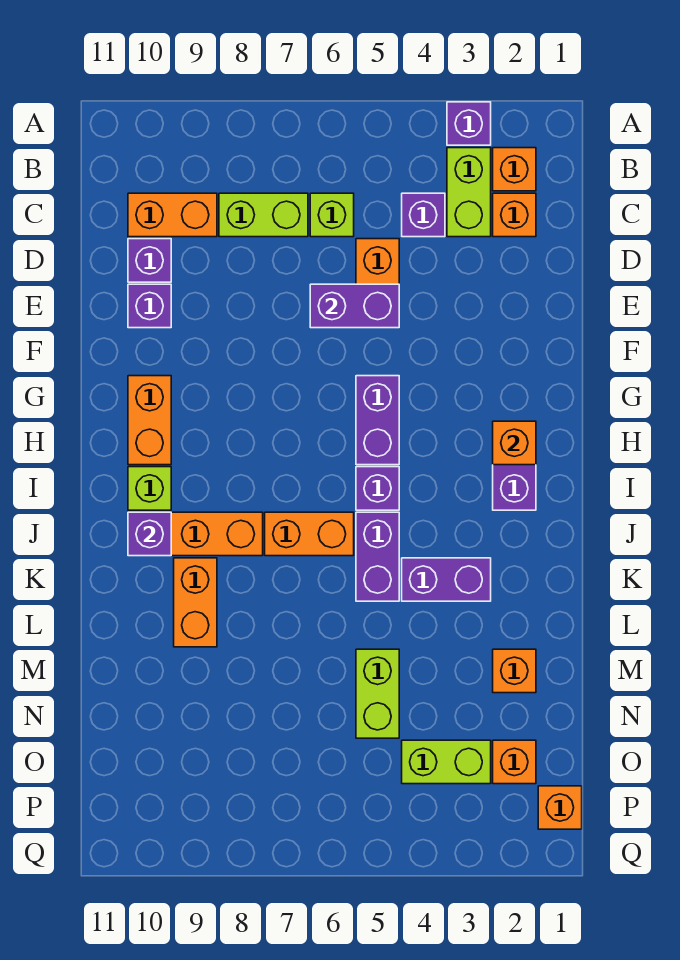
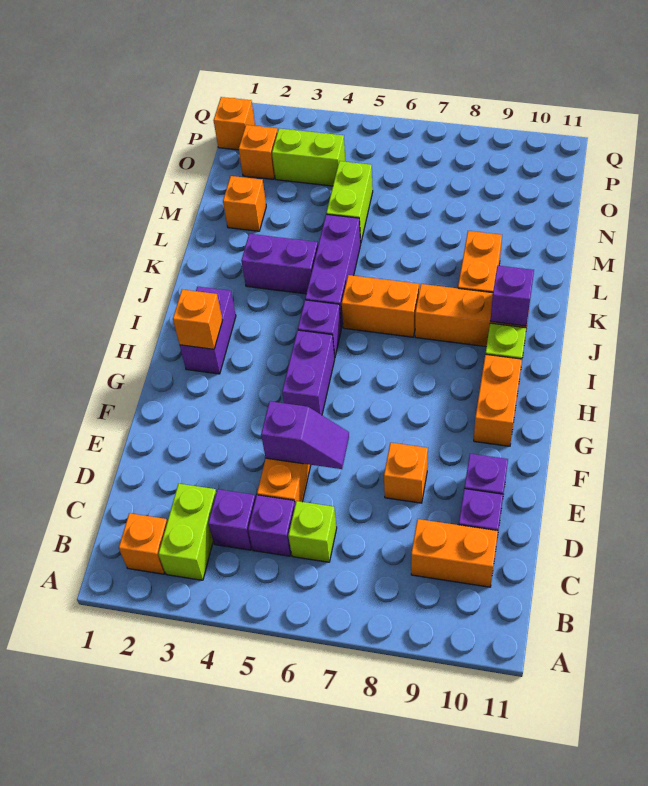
purple 1x1 brick [447,102,491,145] -> purple 1x1 brick moved to [248,495,295,556]
orange 1x1 brick [493,193,536,237] -> orange 1x1 brick moved to [384,443,428,503]
lime 1x2 brick [219,193,308,237] -> none
purple 1x2 brick [310,284,399,328] -> purple 1x2 slope [261,401,349,469]
purple 1x2 brick [356,512,399,601] -> purple 1x3 brick [305,214,361,328]

